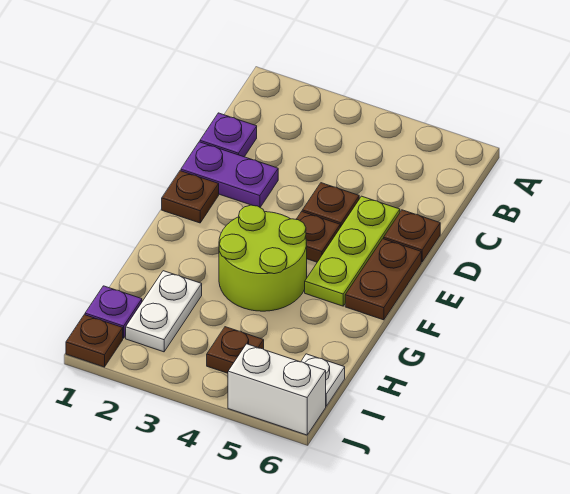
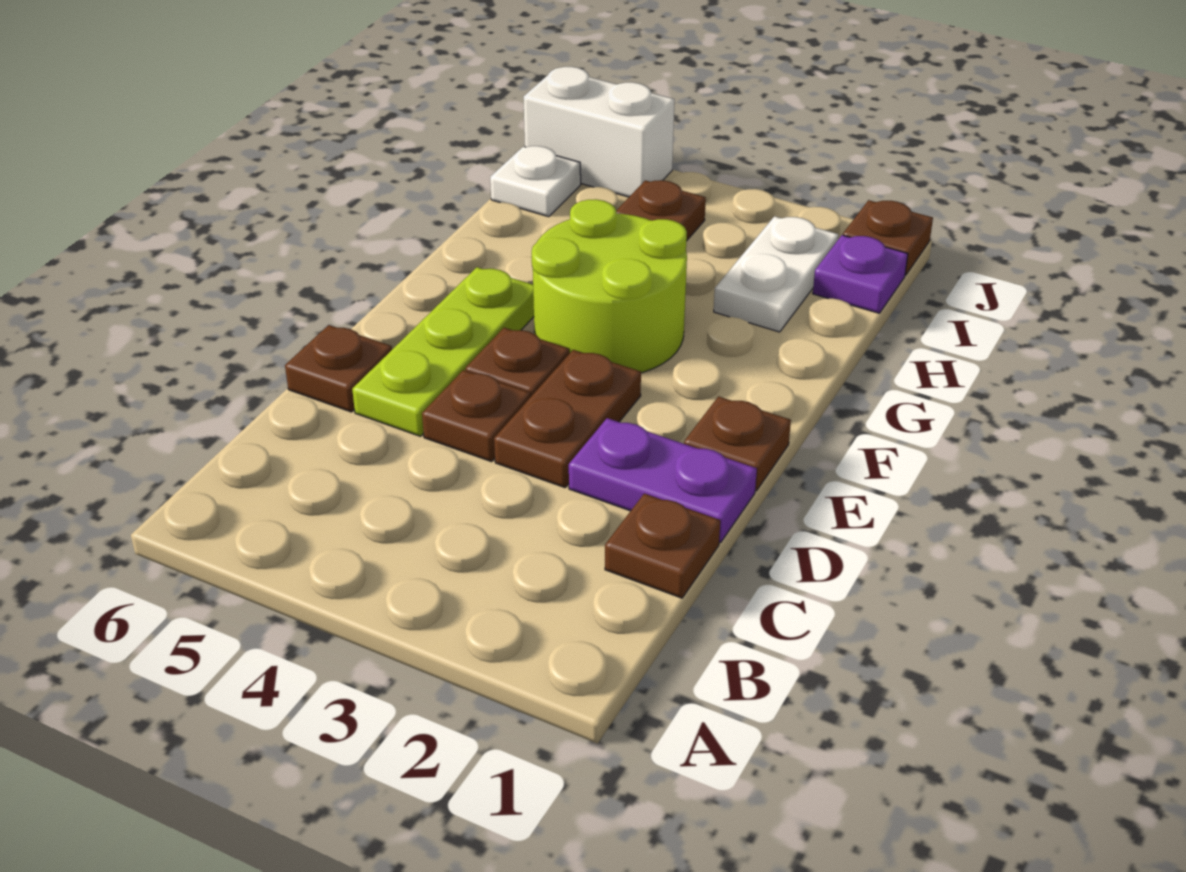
purple 1x1 plate [200,113,257,157] -> brown 1x1 plate [605,494,720,598]
brown 1x2 plate [345,239,421,320] -> brown 1x2 plate moved to [494,350,641,488]

